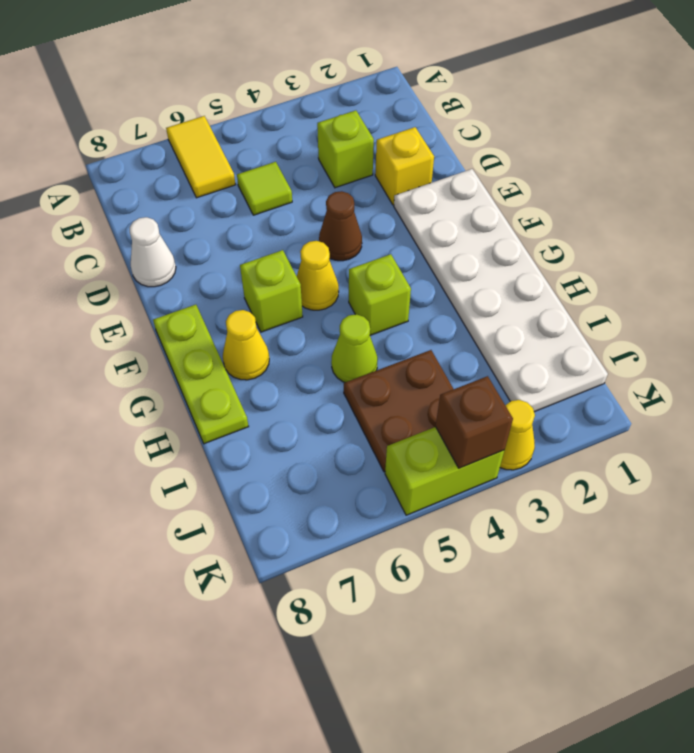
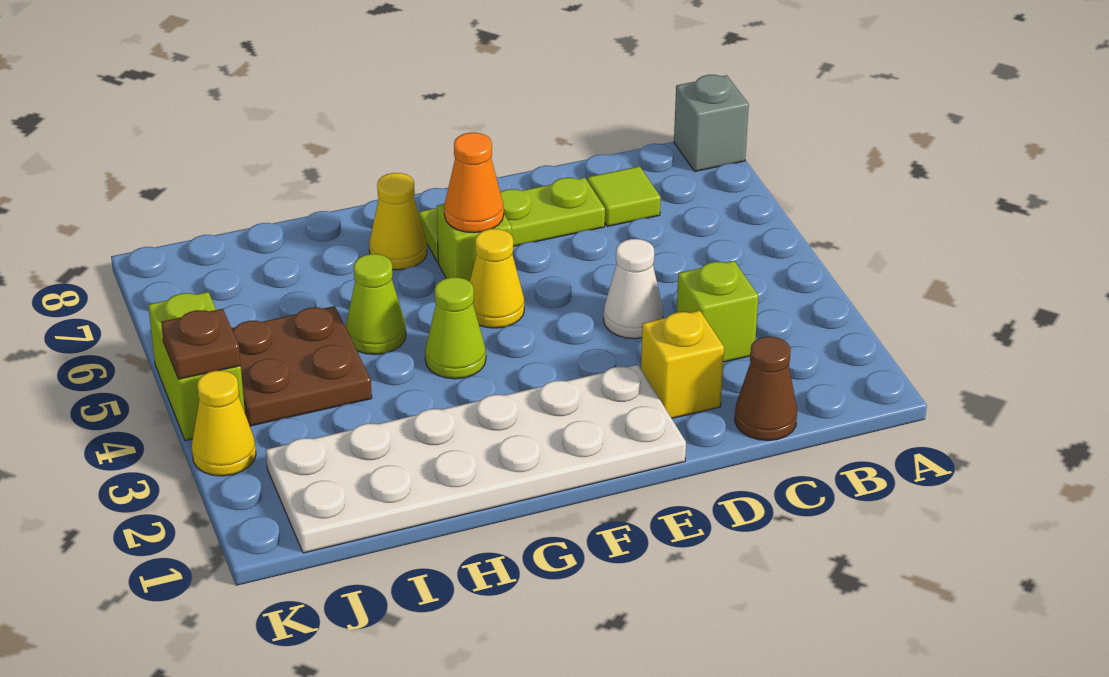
yellow 1x2 tile [166,116,235,198] -> none
none -> grey 1x1 brick [674,75,749,171]
lime 1x1 tile [237,162,292,215] -> lime 1x1 tile moved to [588,166,661,226]
white 1x1 cone [130,217,176,287] -> white 1x1 cone moved to [604,239,663,339]
brown 1x1 cone [319,191,362,261] -> brown 1x1 cone moved to [735,337,797,441]
none -> orange 1x1 cone [444,133,504,233]
lime 1x3 plate [153,305,249,444] -> lime 1x3 plate moved to [419,178,605,262]
lime 1x1 brick [349,254,411,335] -> lime 1x1 cone [425,277,486,379]
brown 1x1 brick [436,376,513,468] -> brown 1x1 plate [161,309,241,379]

